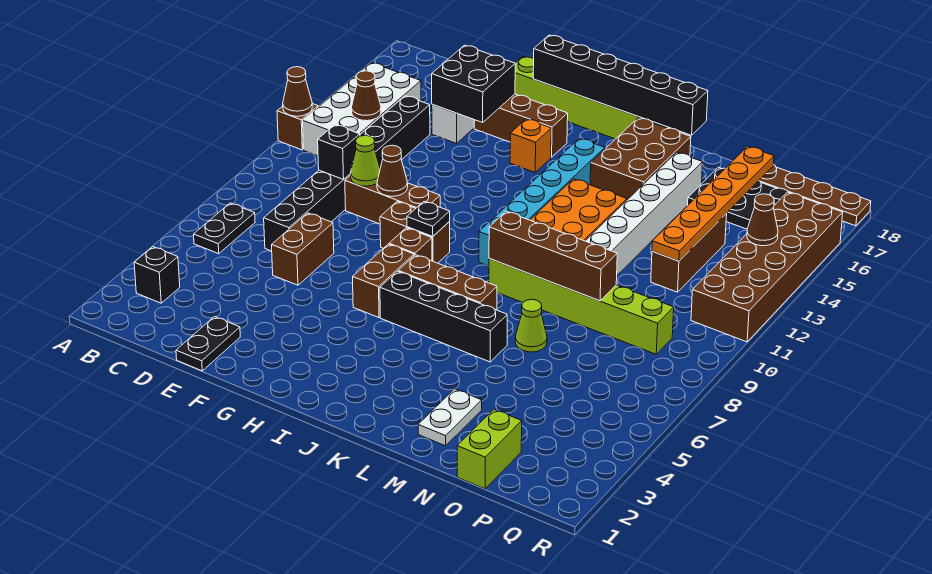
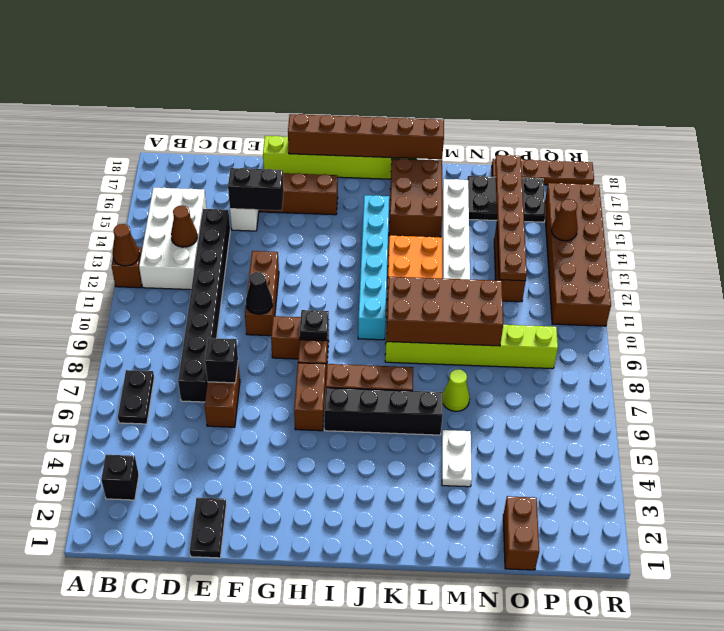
black 1x1 brick [318,125,360,179] -> black 1x1 brick moved to [205,338,238,383]
brown 1x3 brick [345,175,440,224] -> brown 1x3 brick turned to [245,251,279,336]
lime 1x1 cone [351,135,380,186] -> none
black 2x2 brick [432,45,515,122] -> black 1x2 brick [228,168,284,211]
brown 1x1 cone [377,145,408,196] -> black 1x1 cone [246,272,273,314]
black 1x6 brick [533,35,708,135] -> brown 1x6 brick [288,114,444,159]
orange 1x1 brick [510,119,551,172] -> none
brown 1x4 brick [489,211,617,301] -> brown 2x4 brick [386,277,503,346]
white 1x2 plate [418,389,482,446] -> white 1x2 plate moved to [442,430,472,487]
lime 1x2 brick [457,409,522,489] -> brown 1x2 brick [503,496,539,570]
orange 1x6 plate [652,146,774,261] -> brown 1x6 plate [495,155,527,281]

